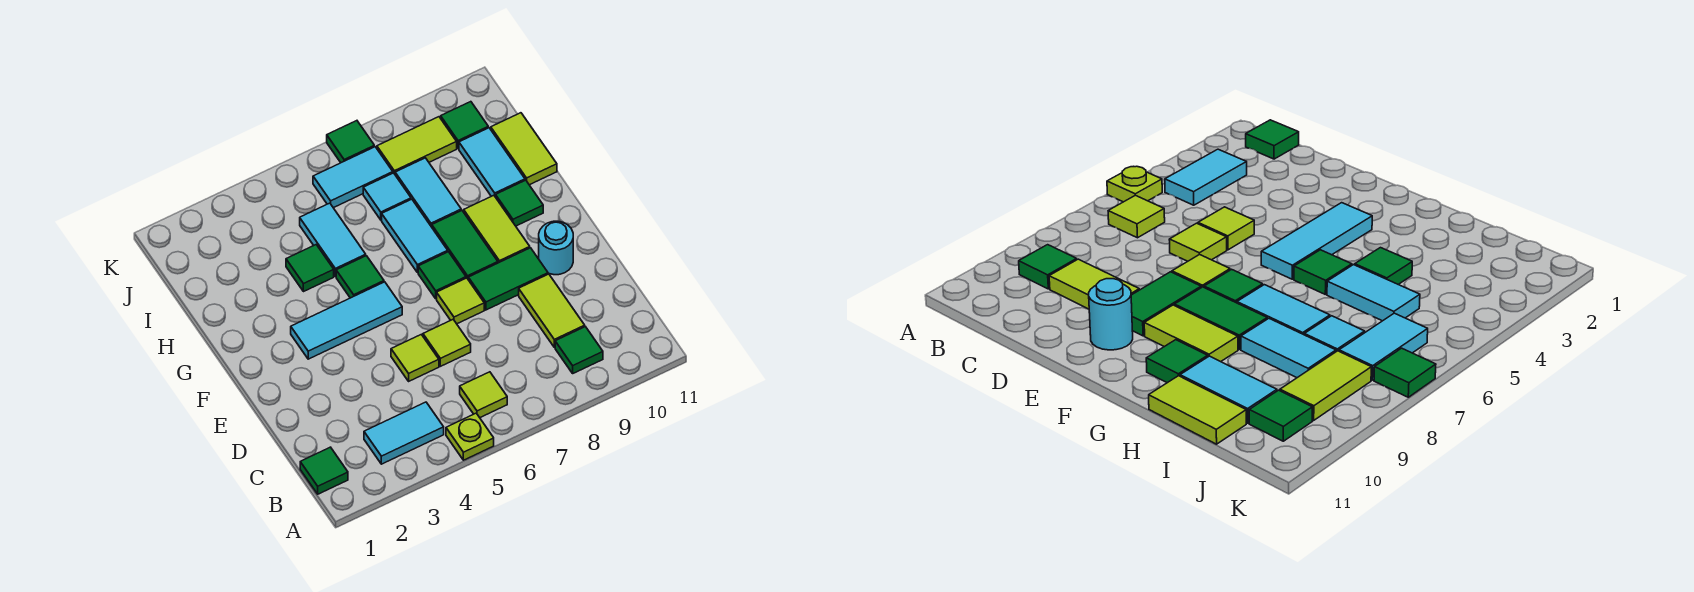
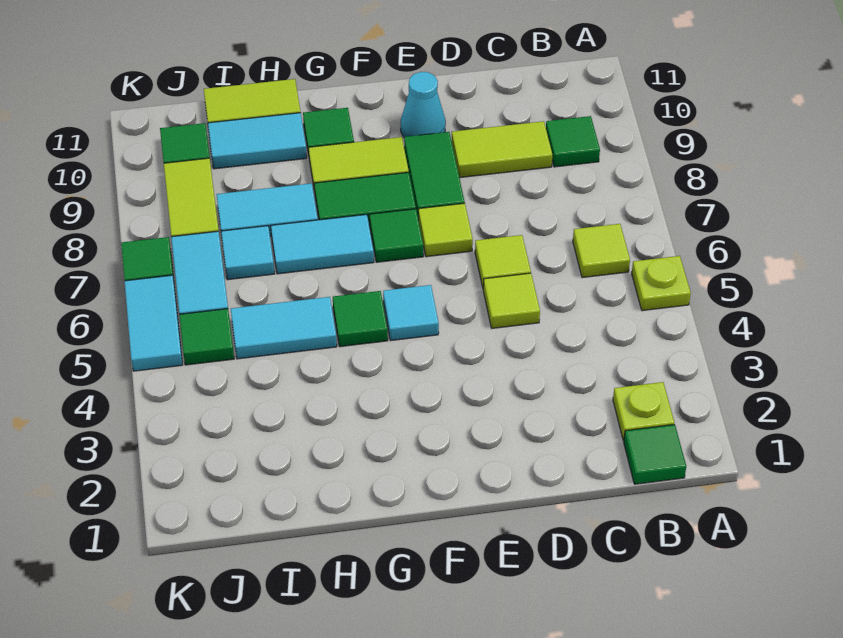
none -> lime 1x1 plate [613,382,674,441]
cyan 1x2 tile [364,402,444,464] -> cyan 1x2 tile moved to [124,275,182,371]
cyan 1x1 round brick [539,221,573,275] -> cyan 1x1 cone [401,72,446,137]
cyan 1x3 tile [291,282,402,359] -> cyan 1x1 tile [383,285,439,341]
green 1x1 tile [286,245,334,292] -> green 1x1 tile moved to [179,309,234,365]

